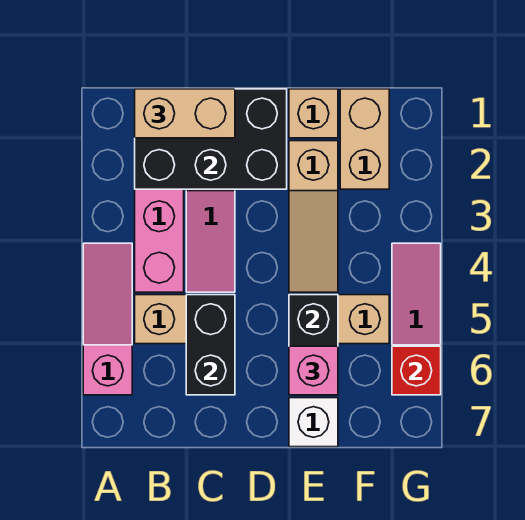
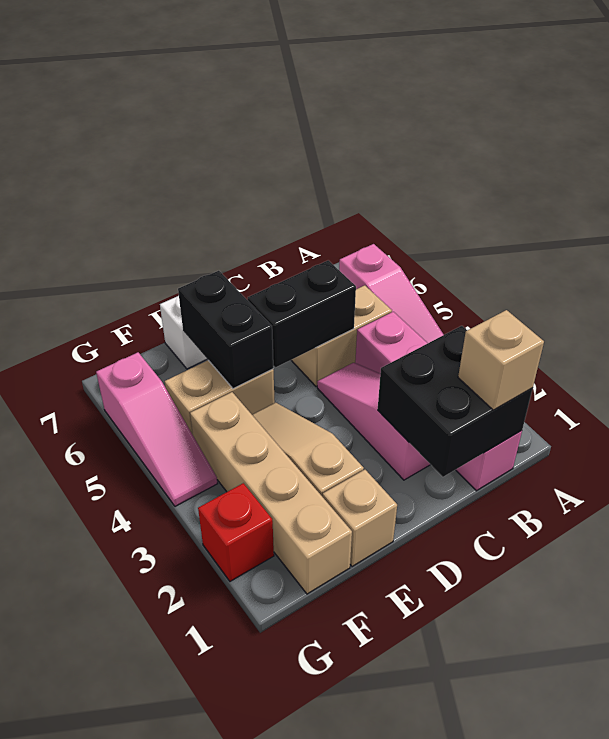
black 2x3 brick [135,89,287,189] -> black 2x2 brick [378,326,533,477]
tan 1x2 brick [135,89,235,138] -> tan 1x1 brick [458,310,544,410]
black 1x2 brick [186,295,235,395] -> black 1x2 brick turned to [248,260,356,367]
pink 1x1 brick [289,346,338,395] -> none
tan 1x2 brick [340,89,389,189] -> tan 1x4 brick [190,392,352,594]
red 1x1 brick [392,346,441,395] -> red 1x1 brick moved to [198,483,274,581]

